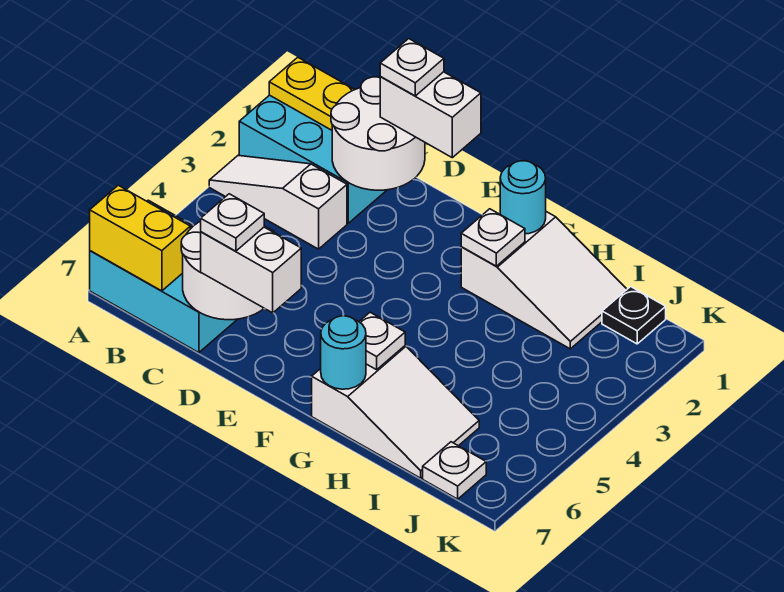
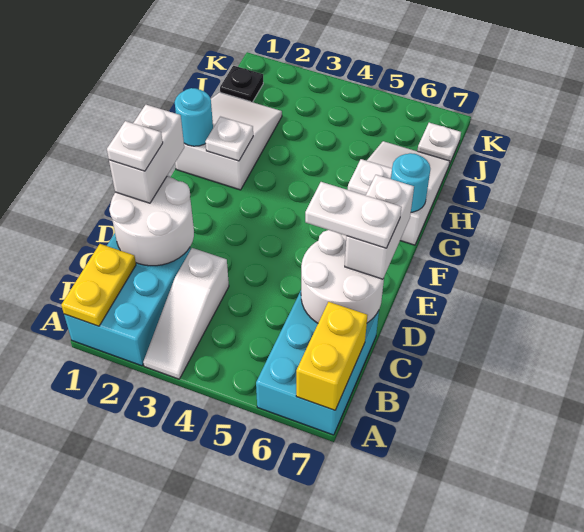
white 1x1 plate [201,194,264,251] -> white 1x2 plate [305,182,402,248]

